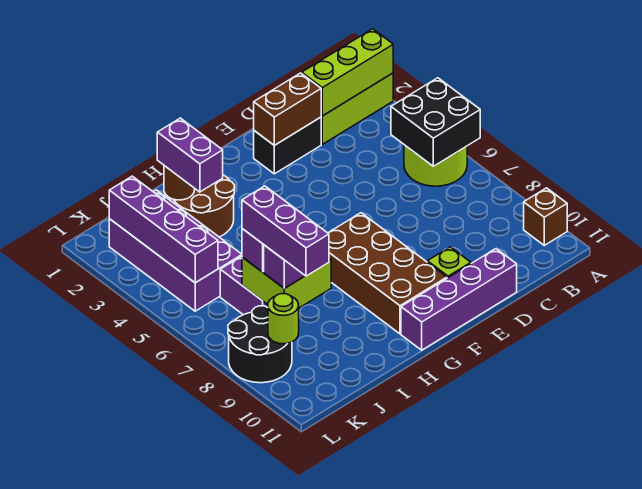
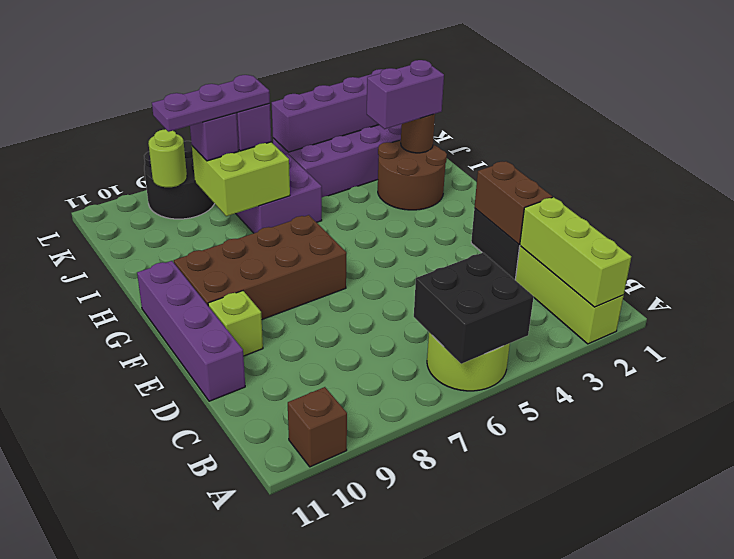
purple 1x3 brick [242,186,329,276] -> purple 1x3 plate [152,75,270,132]

